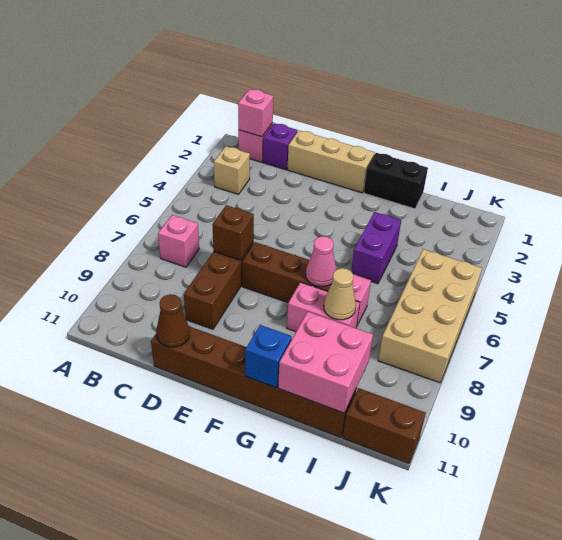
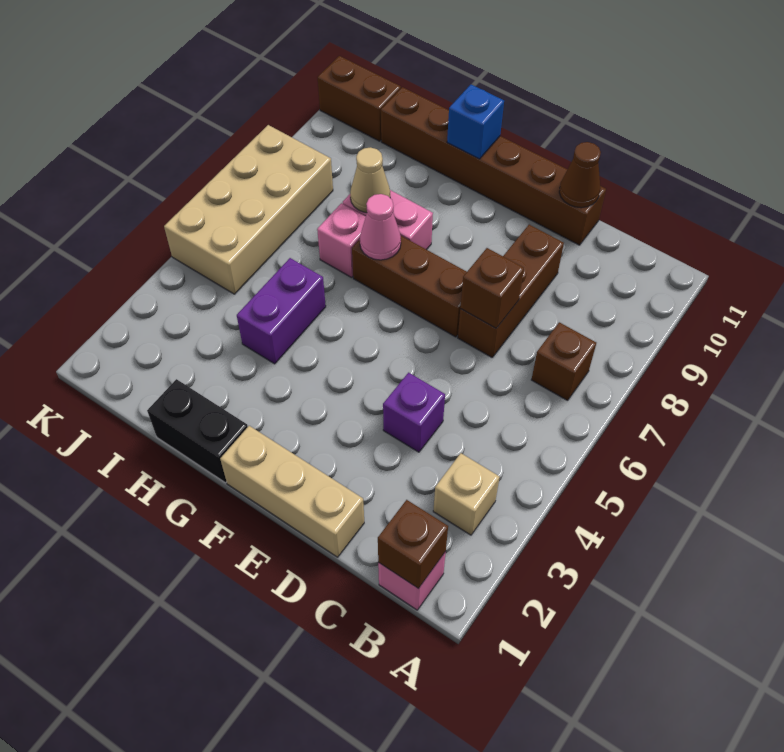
pink 1x1 brick [238,89,273,137] -> brown 1x1 brick [378,500,448,589]
pink 1x1 brick [158,215,199,267] -> brown 1x1 brick [531,322,596,401]
purple 1x1 brick [263,123,298,170] -> purple 1x1 brick moved to [383,373,445,452]
pink 2x2 brick [278,312,373,413] -> none

